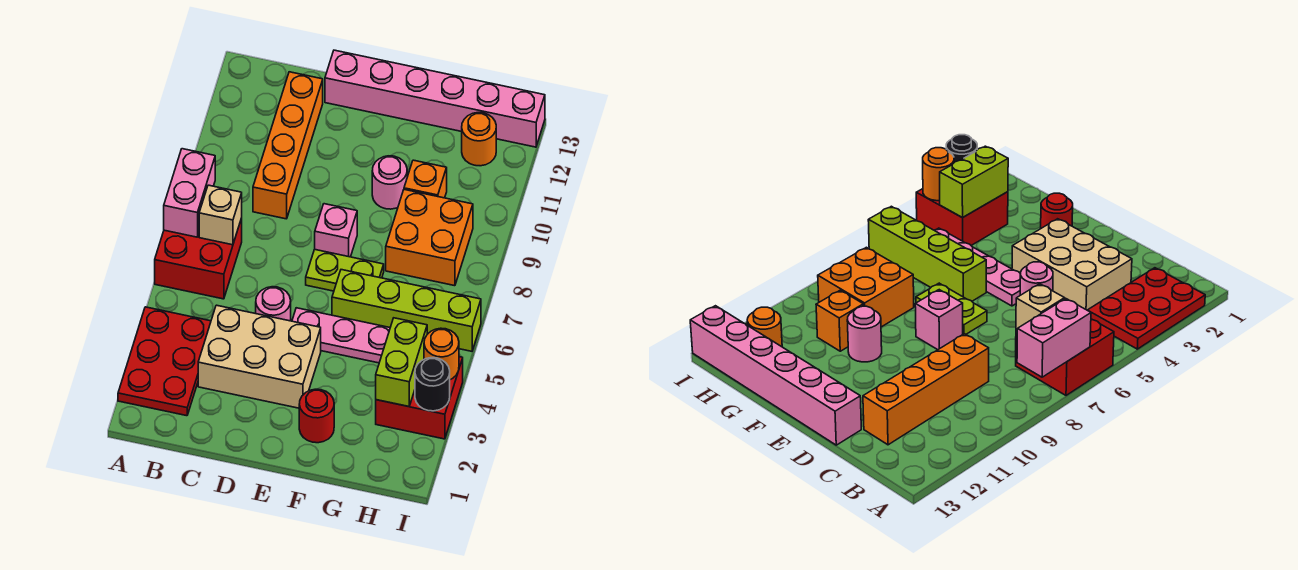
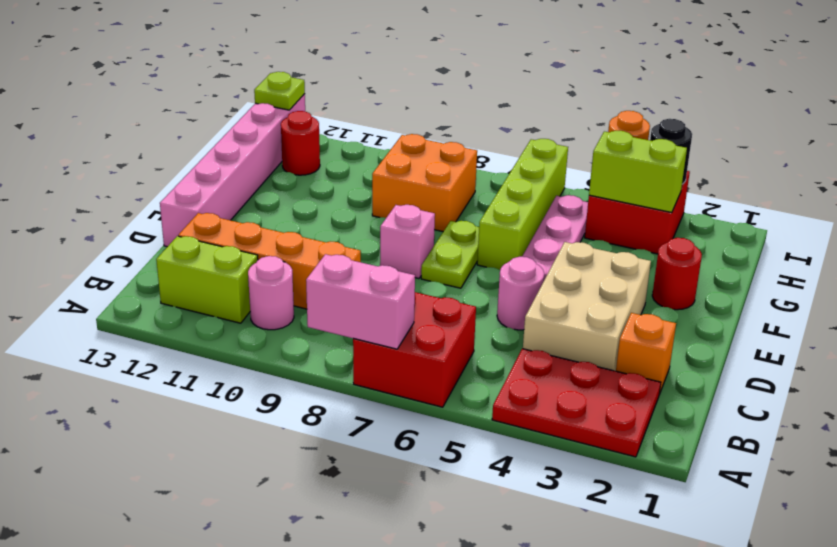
tan 1x1 brick [199,185,242,245] -> none
none -> lime 1x2 brick [156,236,258,323]
pink 1x1 round brick [372,156,407,209] -> pink 1x1 round brick moved to [248,256,294,330]
orange 1x1 brick [404,160,447,198] -> orange 1x1 brick moved to [616,313,676,395]
orange 1x1 round brick [462,112,496,166] -> red 1x1 round brick [281,111,320,175]
none -> lime 1x1 plate [254,72,305,110]

